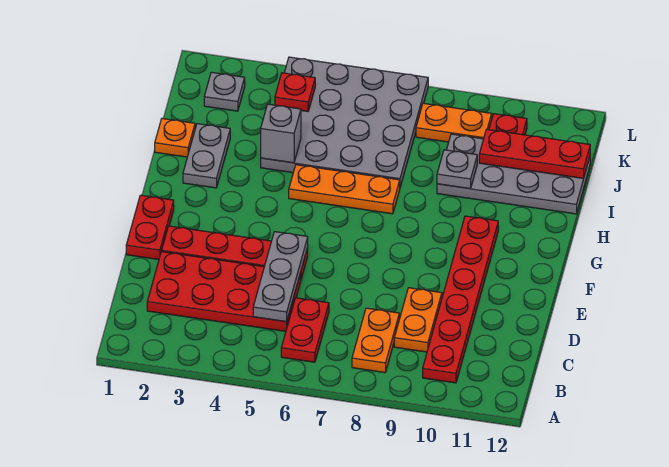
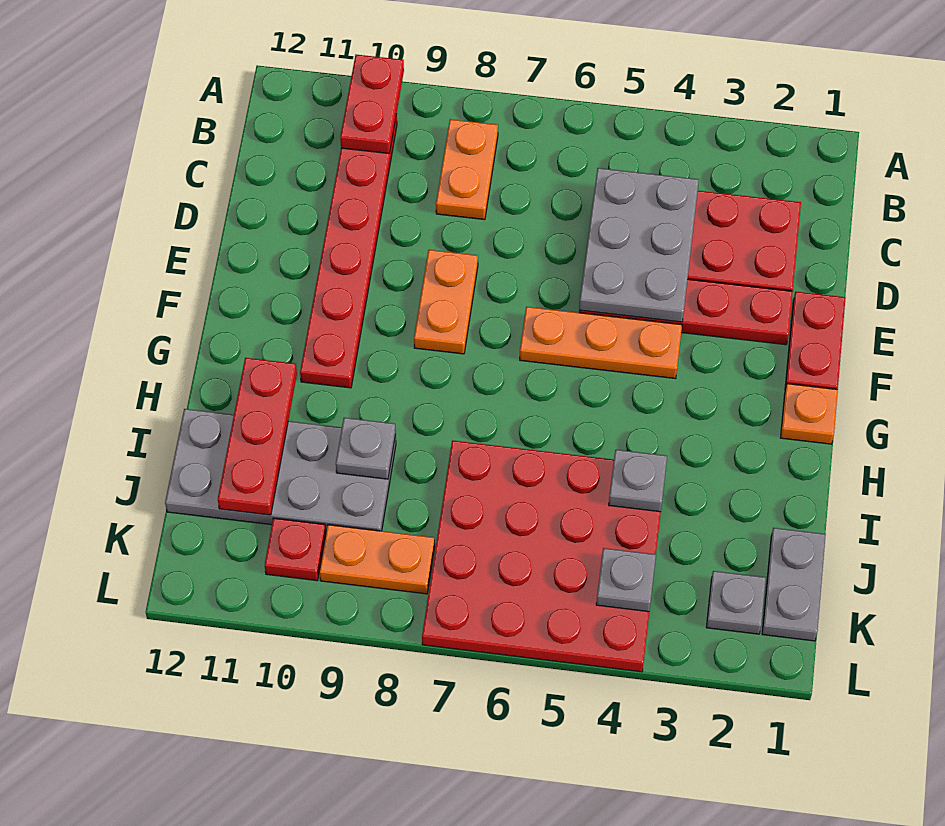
red 1x2 plate [281,298,329,362] -> red 1x2 plate moved to [340,55,404,154]
grey 1x3 plate [253,232,308,322] -> grey 2x3 plate [579,168,699,322]
orange 1x2 plate [394,288,442,352] -> orange 1x2 plate moved to [414,250,478,354]
grey 1x2 plate [183,124,230,188] -> grey 1x2 plate moved to [762,528,826,641]
orange 1x3 plate [289,165,400,214] -> orange 1x3 plate moved to [520,307,682,379]
orange 1x1 plate [155,119,195,157] -> orange 1x1 plate moved to [781,384,838,444]
grey 4x4 plate [261,57,428,187] -> red 4x4 plate [422,440,661,672]
grey 1x1 brick [261,104,301,163] -> grey 1x1 plate [609,450,667,512]
red 1x3 plate [479,129,590,179] -> red 1x3 plate turned to [218,358,297,515]
red 1x1 plate [275,73,315,111] -> grey 1x1 plate [596,548,656,612]

